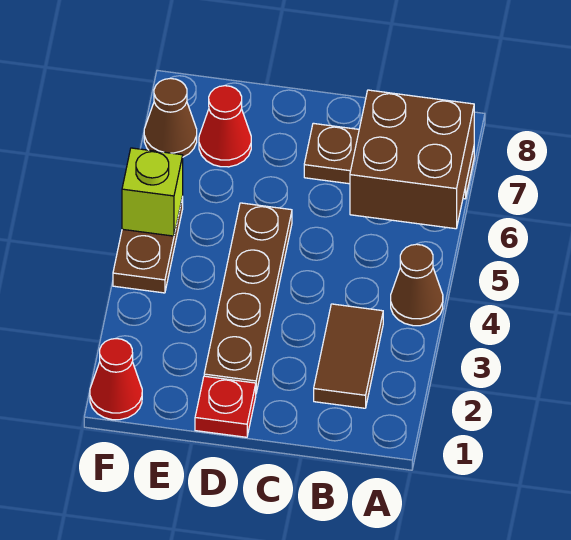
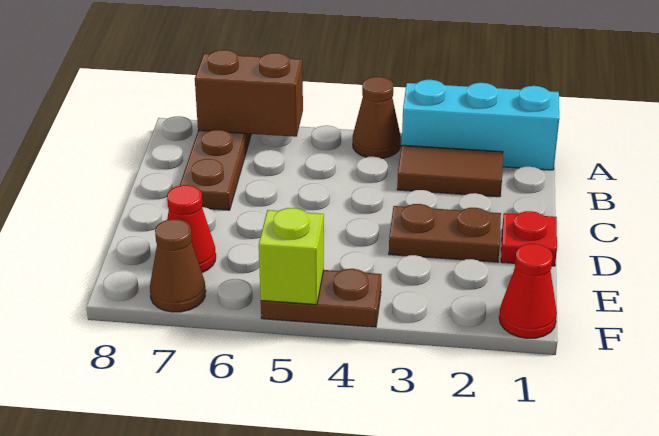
none -> cyan 1x3 brick [402,80,559,170]
brown 2x2 brick [350,90,474,229] -> brown 1x2 brick [195,50,303,137]
brown 1x4 plate [204,203,292,393] -> brown 1x2 plate [389,204,501,262]

